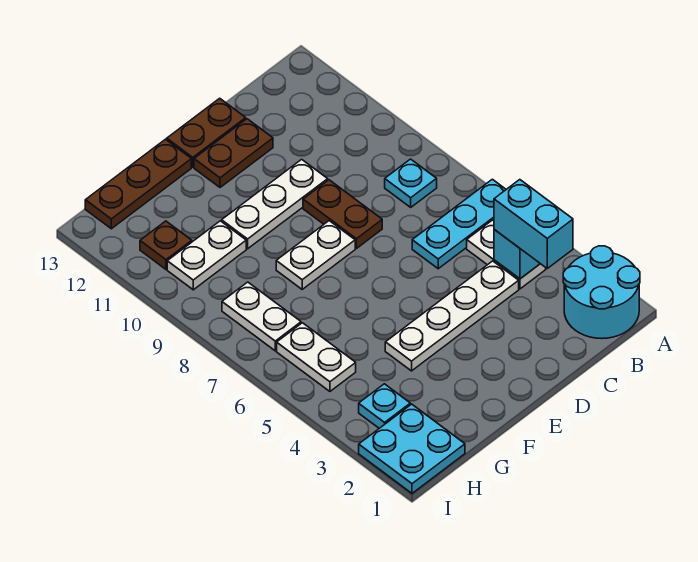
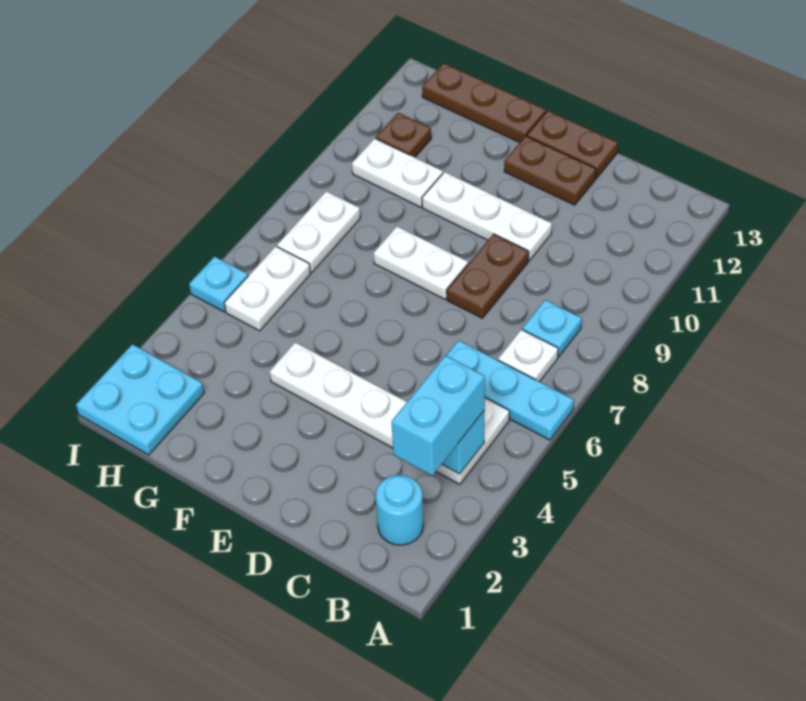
cyan 2x2 round brick [563,246,640,339] -> cyan 1x1 round brick [376,475,424,545]
none -> white 1x1 plate [498,330,558,382]
cyan 1x1 plate [359,384,410,428] -> cyan 1x1 plate moved to [189,256,248,312]

